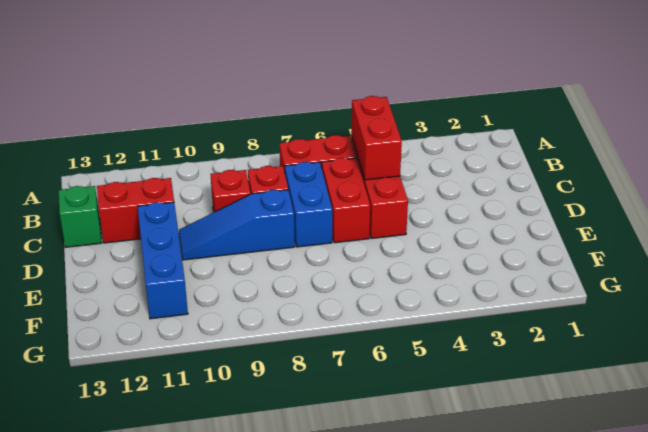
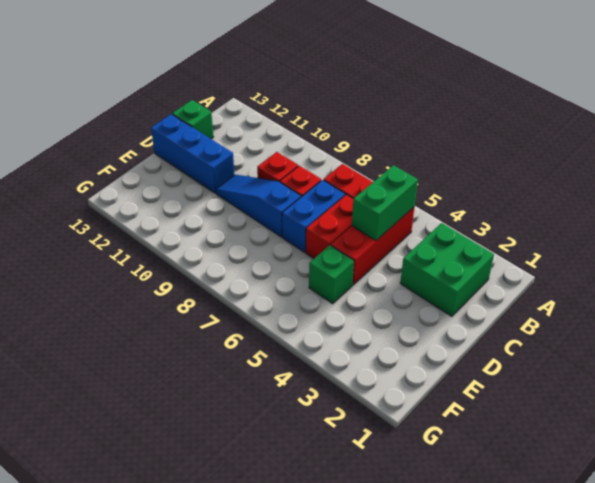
none -> green 2x2 brick [400,223,494,316]
red 1x2 brick [352,96,402,180] -> green 1x2 brick [352,165,418,241]
red 1x2 brick [97,178,174,243] -> none
blue 1x3 brick [138,202,188,319] -> blue 1x3 brick turned to [151,114,234,193]
none -> green 1x1 brick [309,245,354,304]

